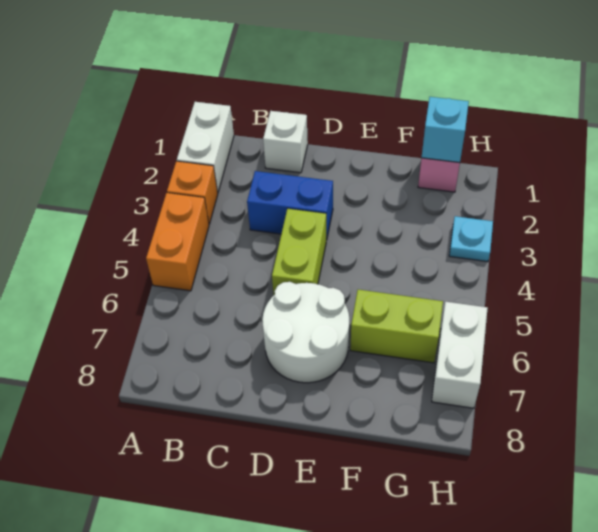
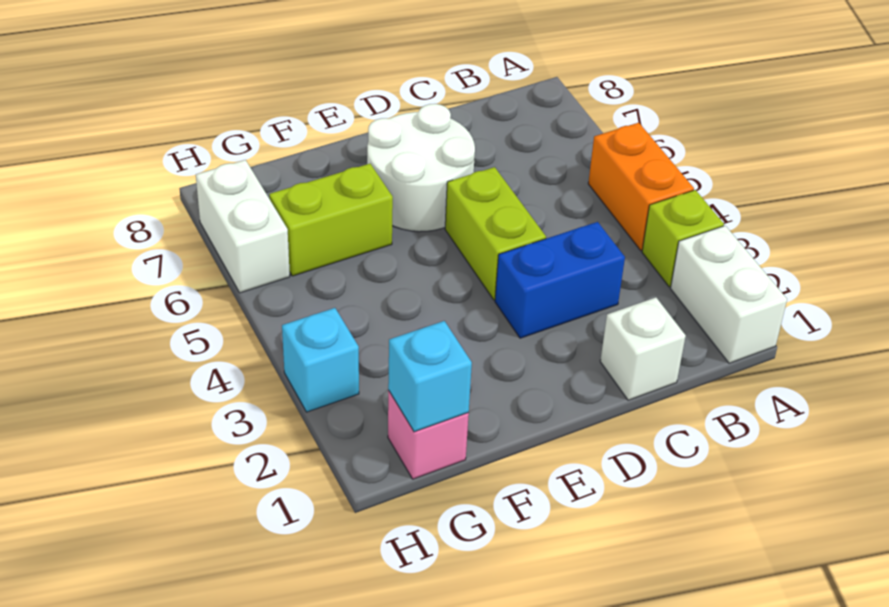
orange 1x1 brick [167,161,218,224] -> lime 1x1 brick [642,190,724,287]
cyan 1x1 plate [449,216,493,262] -> cyan 1x1 brick [282,308,359,412]

